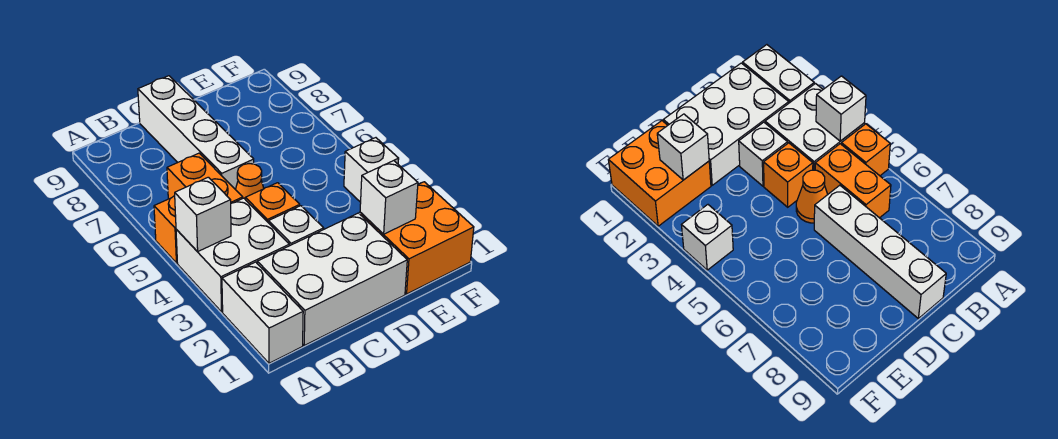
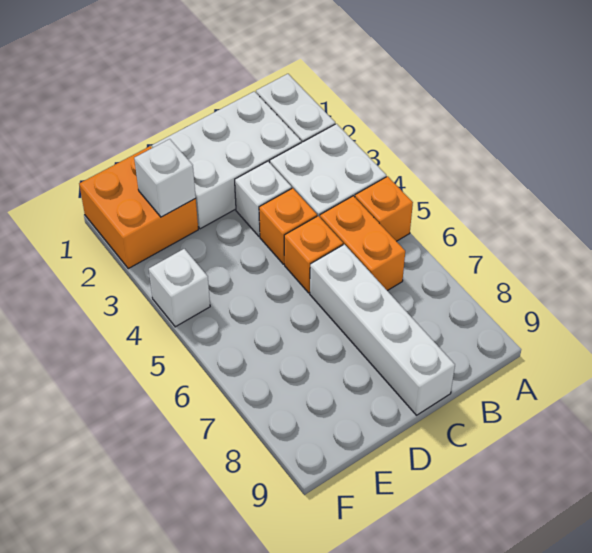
white 1x1 brick [175,177,231,252] -> none
orange 1x1 cone [235,164,264,199] -> orange 1x1 brick [284,216,343,293]

